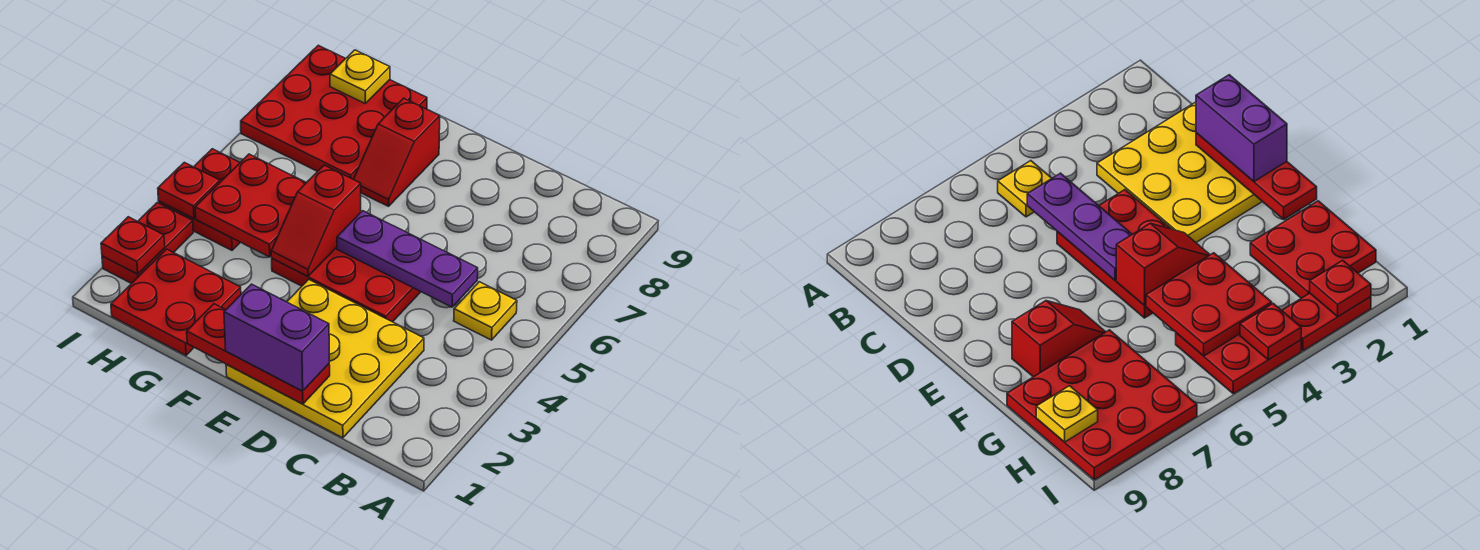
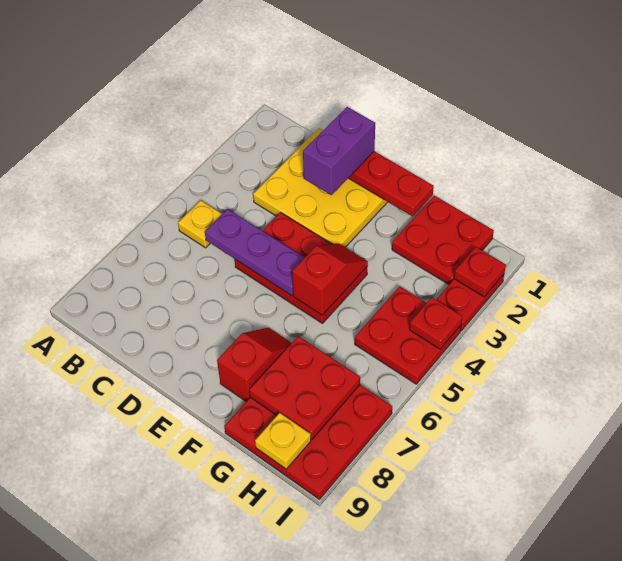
purple 1x2 brick [224,284,329,391] -> purple 1x2 brick turned to [303,107,375,195]
red 2x2 plate [195,154,306,257] -> red 2x2 plate moved to [249,336,360,439]

